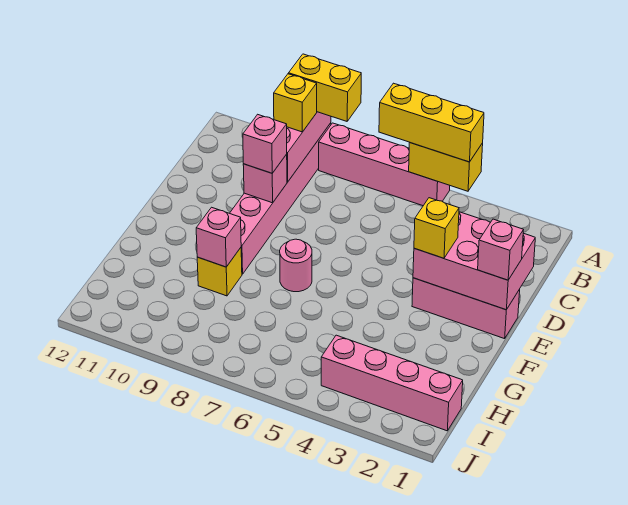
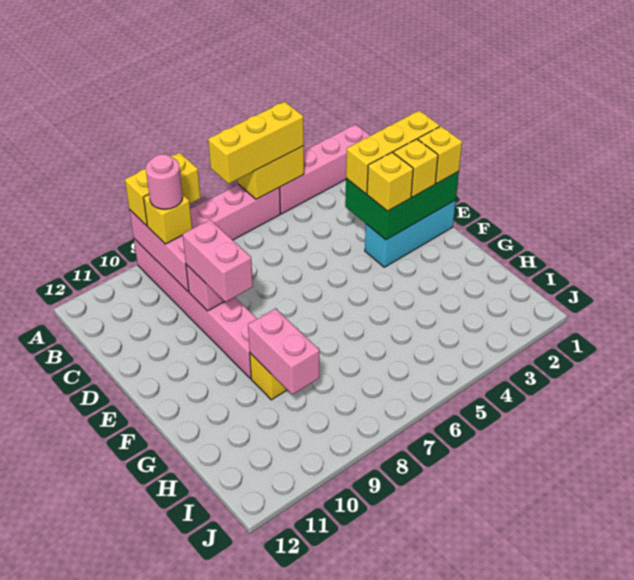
pink 2x3 brick [413,212,535,310] -> green 2x3 brick [345,171,459,240]
none -> yellow 1x3 brick [346,111,440,194]
pink 1x1 brick [243,114,287,173] -> pink 1x2 brick [183,220,253,302]
pink 1x3 brick [412,278,520,339] -> cyan 1x3 brick [365,200,456,267]
pink 1x1 brick [478,219,523,280] -> yellow 1x1 brick [418,126,462,184]
none -> yellow 1x1 brick [393,139,438,197]
pink 1x1 round brick [280,239,312,292] -> pink 1x1 round brick moved to [146,154,183,209]
pink 1x1 brick [196,207,241,267] -> pink 1x2 brick [248,309,319,395]
pink 1x4 brick [321,335,463,431] -> pink 1x4 brick moved to [279,124,371,214]

